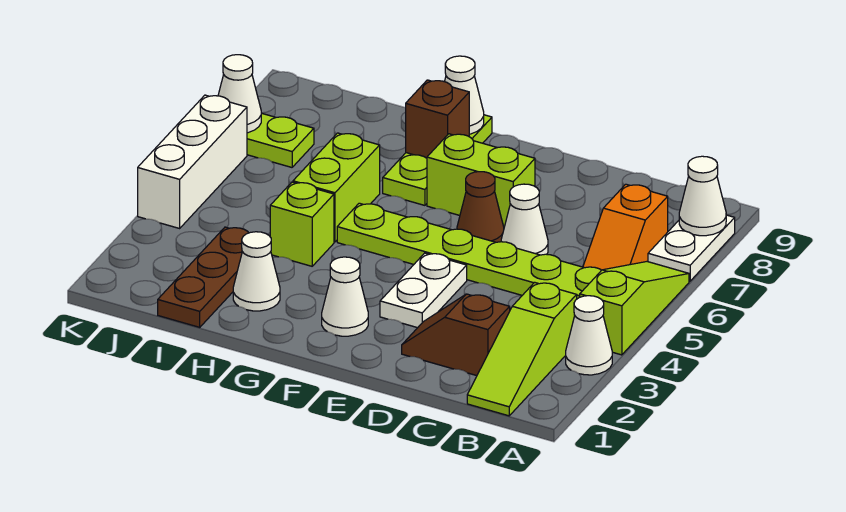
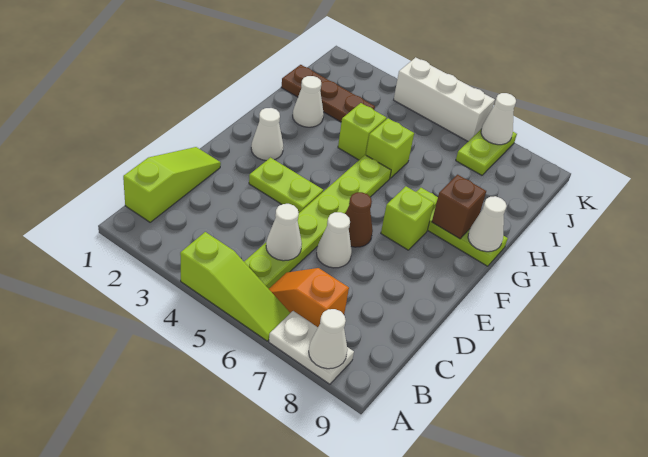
white 1x1 cone [566,296,612,375] -> white 1x1 cone moved to [266,204,302,261]
lime 1x3 slope [467,282,577,416] -> lime 1x3 slope turned to [123,147,221,222]
brown 1x2 slope [402,294,510,376] -> none
white 1x2 plate [380,253,467,328] -> lime 1x2 plate [249,158,323,213]
lime 1x2 brick [427,134,535,227] -> lime 1x1 brick [381,187,434,250]
lime 1x2 brick [293,133,380,242] -> lime 1x1 brick [366,118,414,178]

